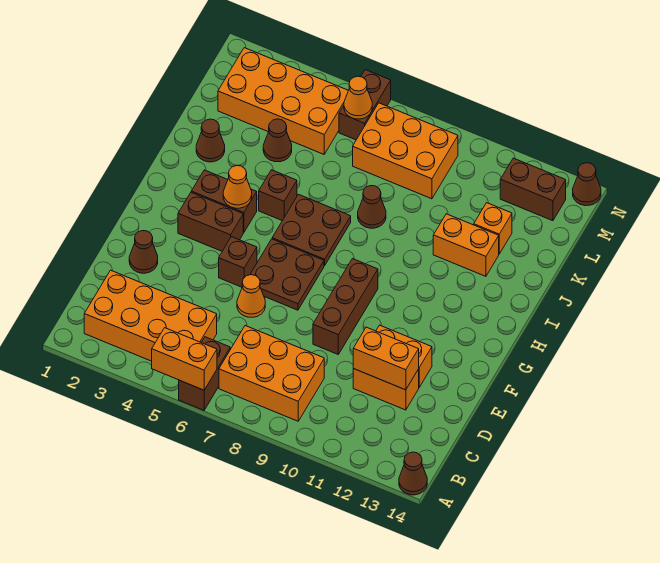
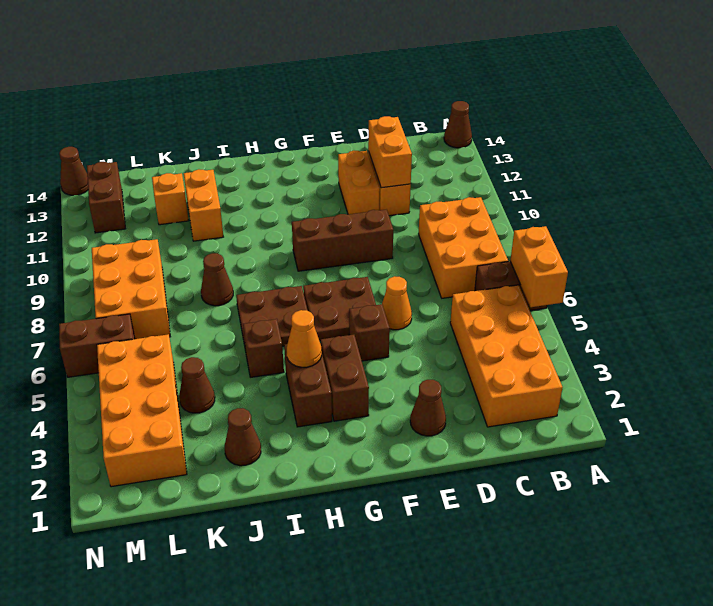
orange 1x1 cone [344,76,372,119] -> none

